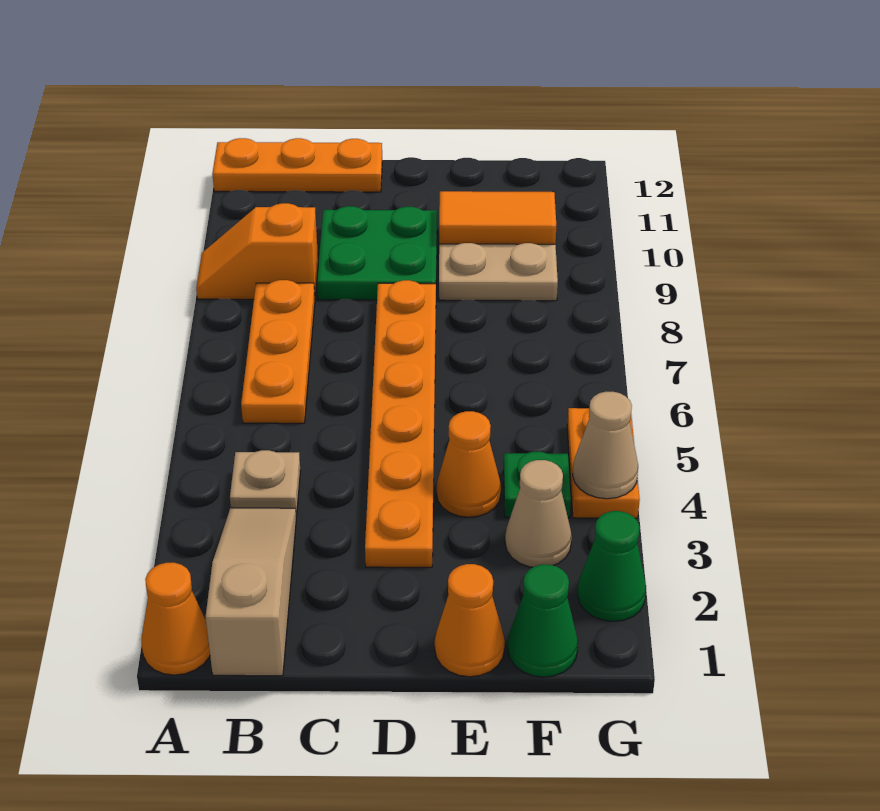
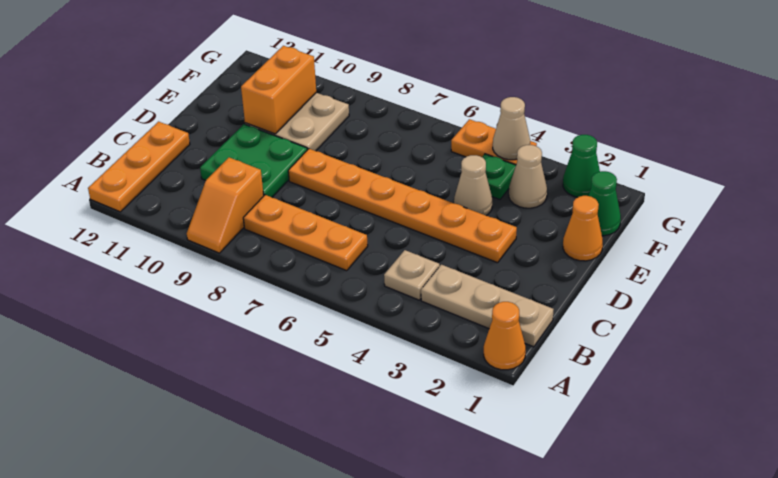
tan 1x3 slope [206,508,296,676] -> tan 1x3 plate [421,265,554,347]
orange 1x1 cone [437,411,501,517] -> tan 1x1 cone [454,155,492,215]
orange 1x2 tile [439,191,556,244] -> orange 1x2 brick [241,46,316,134]

